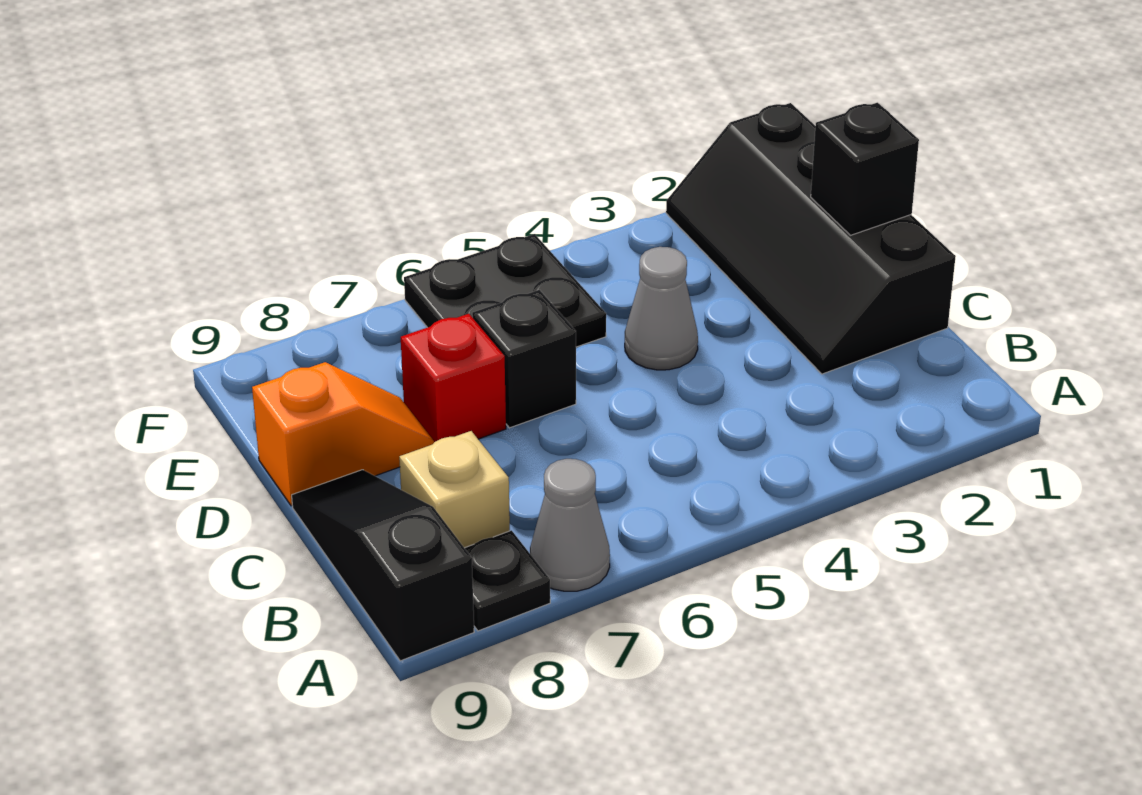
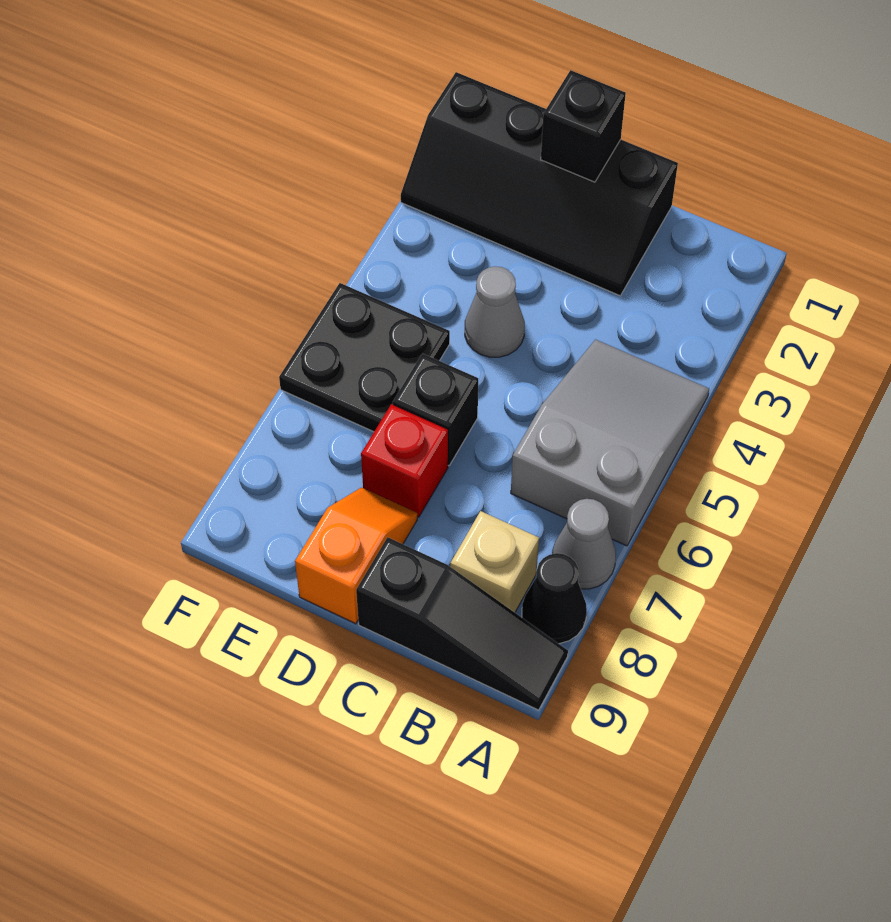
none -> grey 2x3 slope [511,340,709,546]
black 1x1 plate [465,530,550,631] -> black 1x1 cone [522,553,587,644]
black 1x3 slope [292,470,474,661] -> black 1x3 slope turned to [356,537,568,710]

